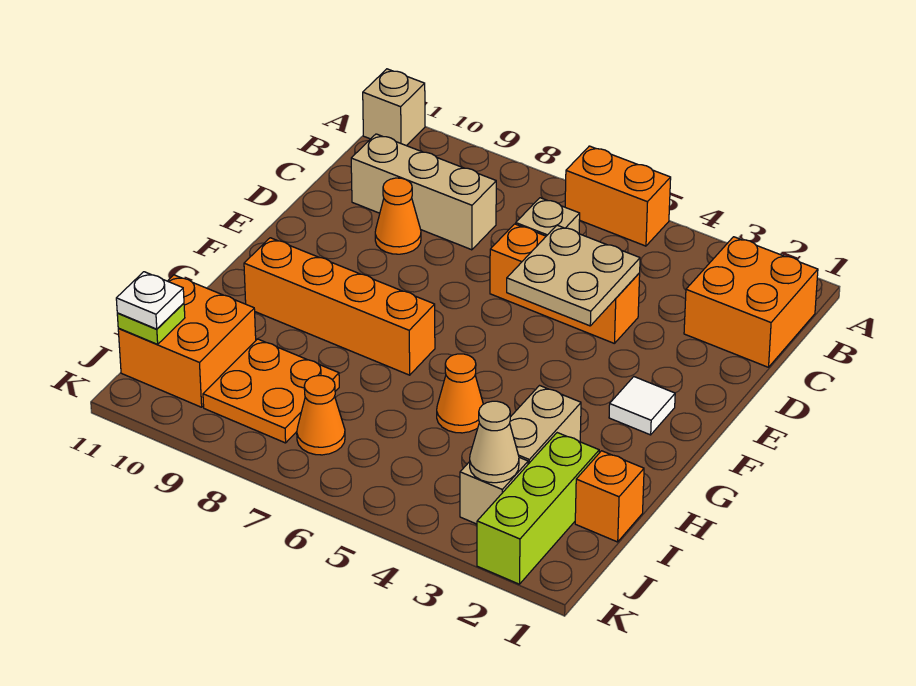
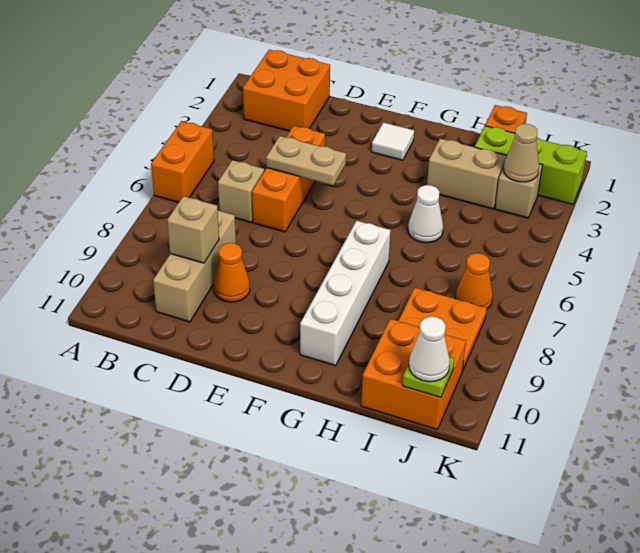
tan 1x1 brick [363,69,425,146] -> tan 1x1 brick moved to [167,196,219,263]
tan 2x2 plate [507,225,640,326] -> tan 1x2 plate [266,136,346,185]
orange 1x4 brick [244,238,435,375] -> white 1x4 brick [300,221,390,366]
orange 1x1 cone [437,354,483,433] -> white 1x1 cone [408,185,443,243]
white 1x1 plate [116,272,184,329] -> white 1x1 cone [409,316,450,382]

